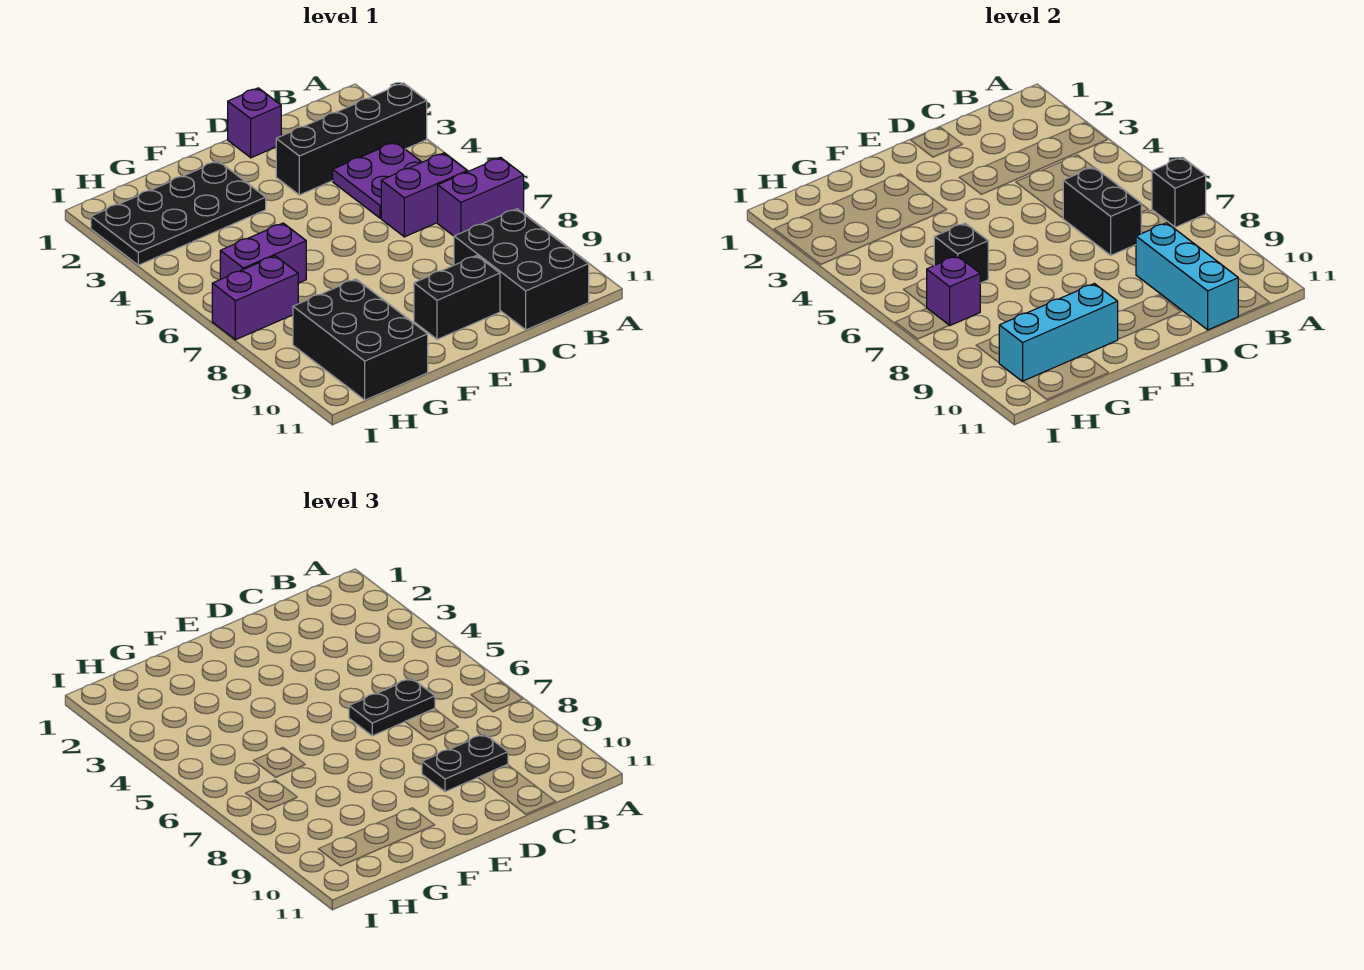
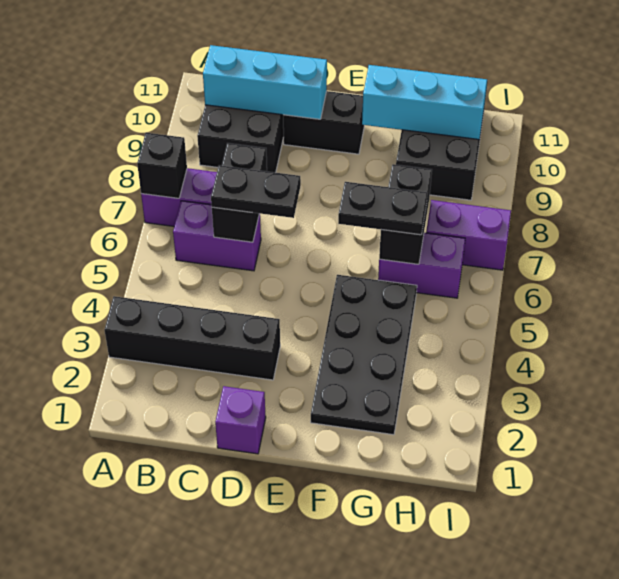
purple 2x2 plate [333,142,422,218] -> none
cyan 1x3 brick [1136,223,1238,330] -> cyan 1x3 brick turned to [203,45,327,119]
black 1x2 plate [422,734,508,792] -> black 1x2 plate moved to [338,182,427,235]
black 2x4 plate [91,161,266,265] -> black 2x4 plate turned to [311,275,417,435]
black 1x1 brick [934,223,988,283] -> black 1x2 brick [379,164,432,264]
purple 1x1 brick [927,256,980,325] -> none

